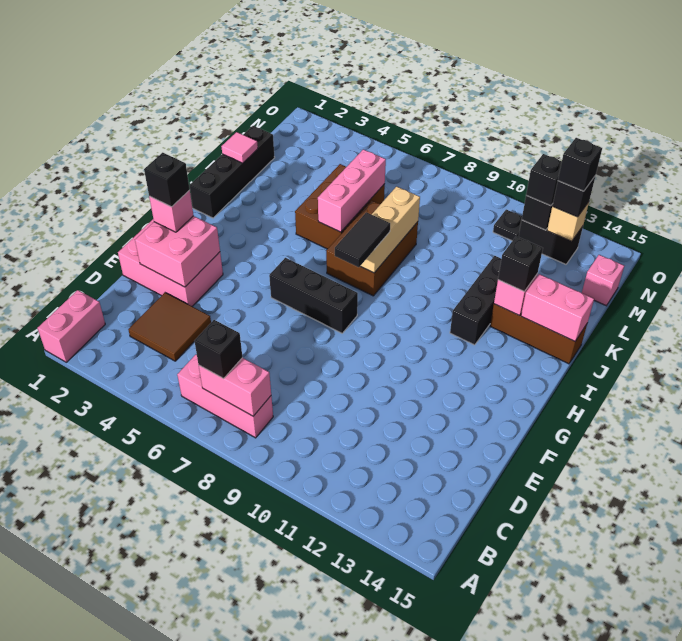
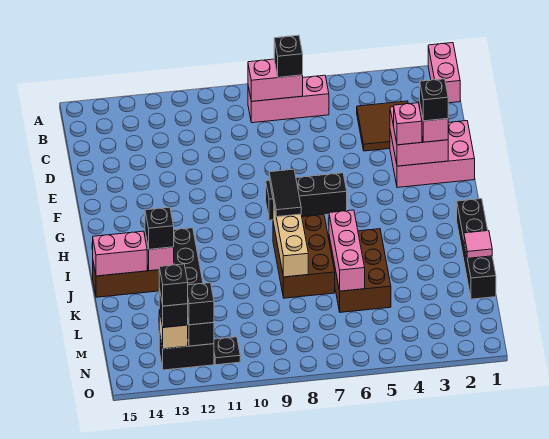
pink 1x1 brick [582,255,624,306] -> pink 1x1 brick moved to [394,103,422,145]

